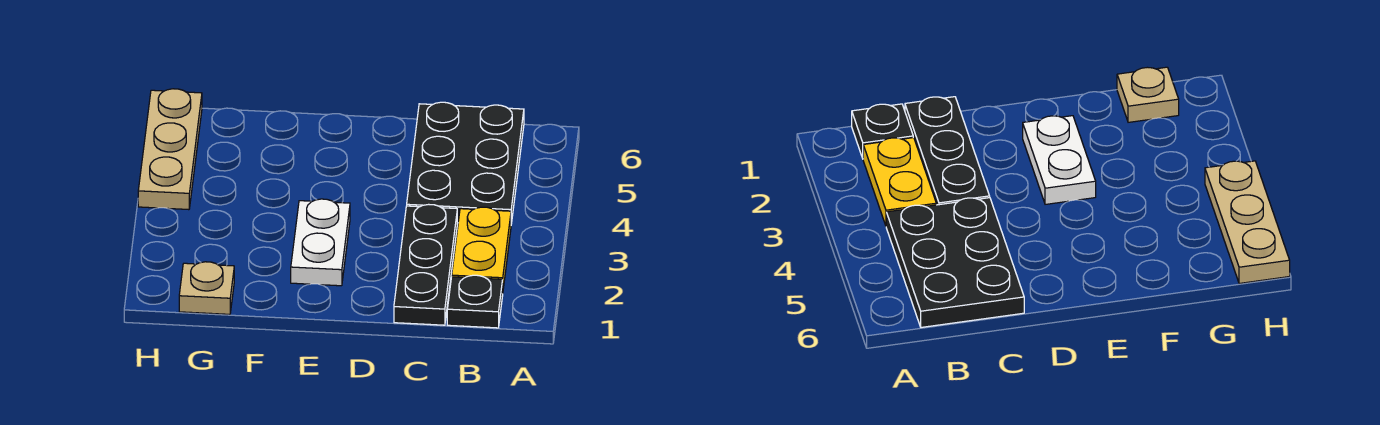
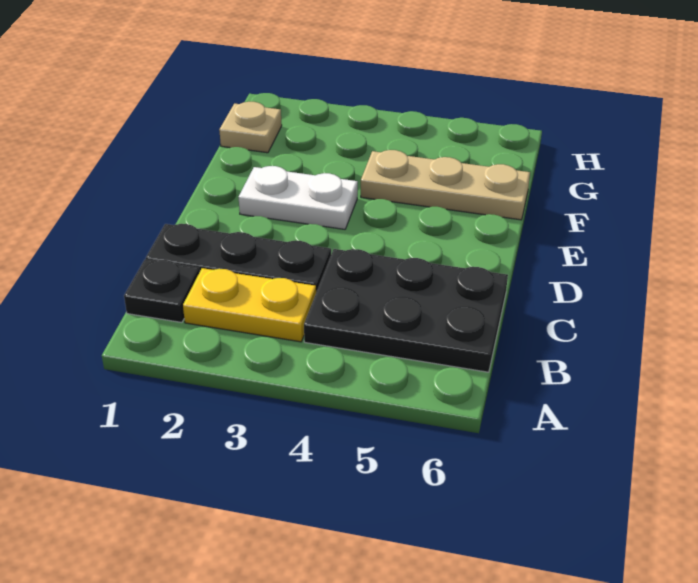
tan 1x3 plate [138,89,202,210] -> tan 1x3 plate moved to [361,150,530,220]

